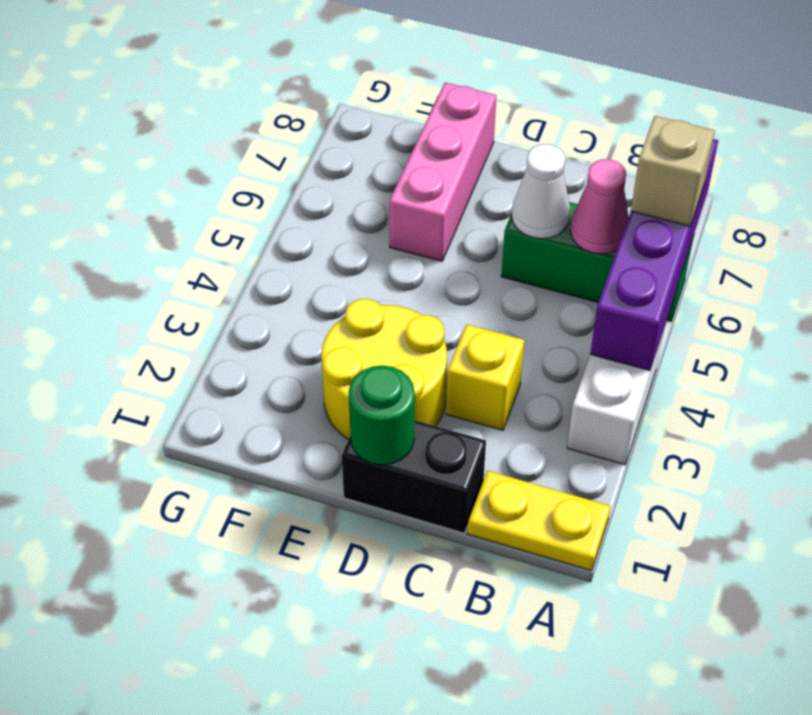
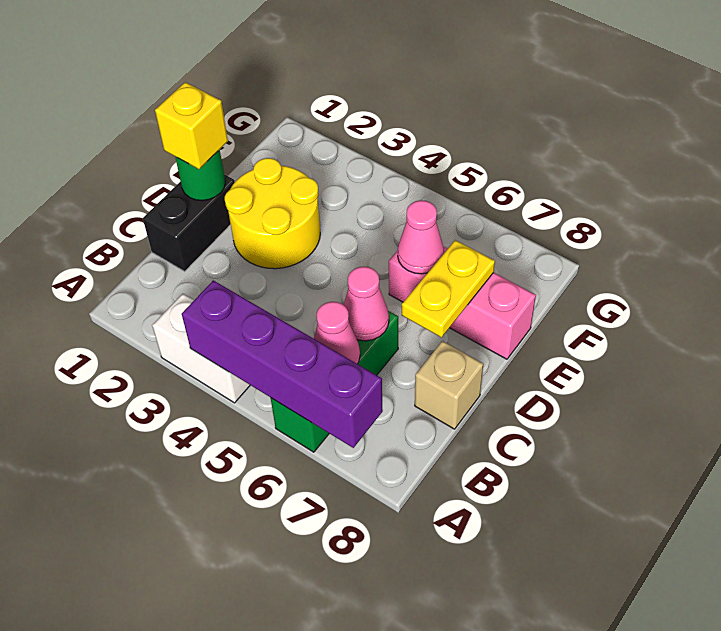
yellow 1x2 plate [468,471,611,571] -> yellow 1x2 plate moved to [402,240,495,337]
tan 1x1 brick [631,116,715,226] -> tan 1x1 brick moved to [415,341,483,429]
yellow 1x1 brick [446,324,524,430] -> yellow 1x1 brick moved to [155,82,228,169]
white 1x1 cone [512,144,570,239] -> pink 1x1 cone [344,267,389,341]
none -> pink 1x1 cone [398,200,444,274]

